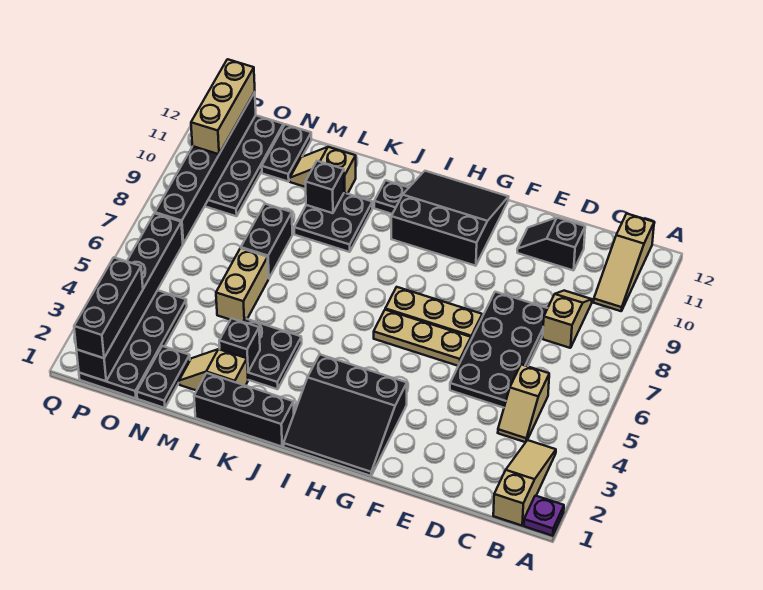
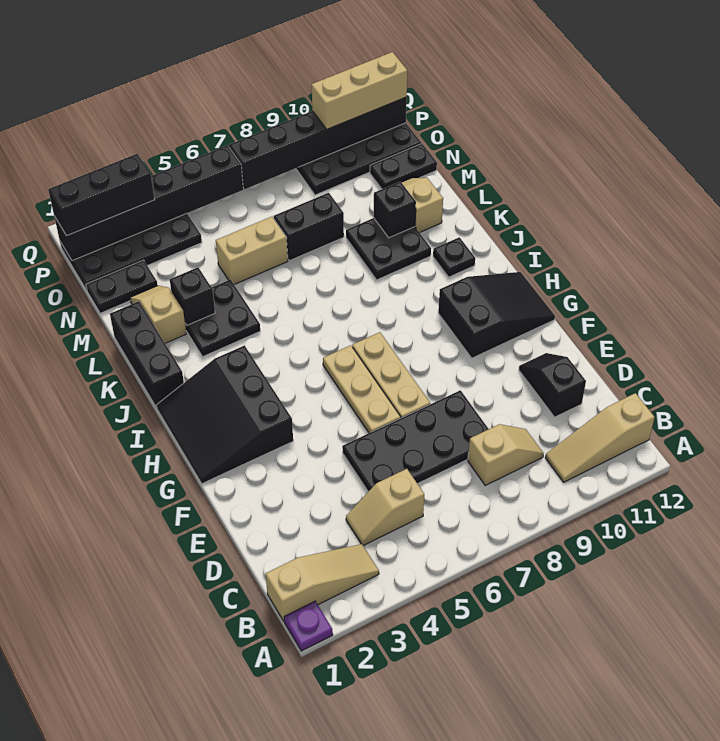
black 3x3 slope [391,171,508,266] -> black 2x3 slope [438,272,555,358]

